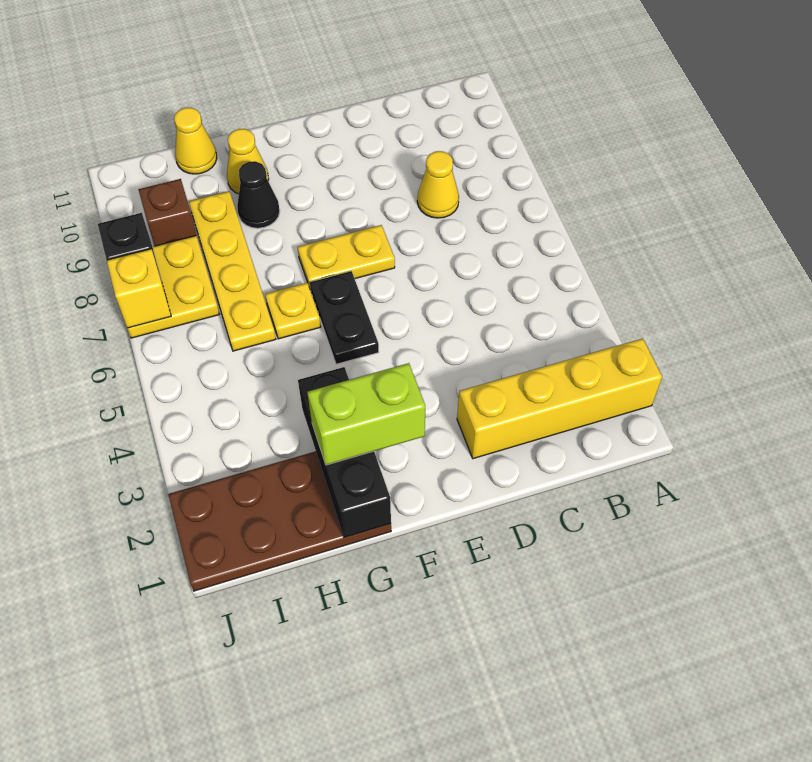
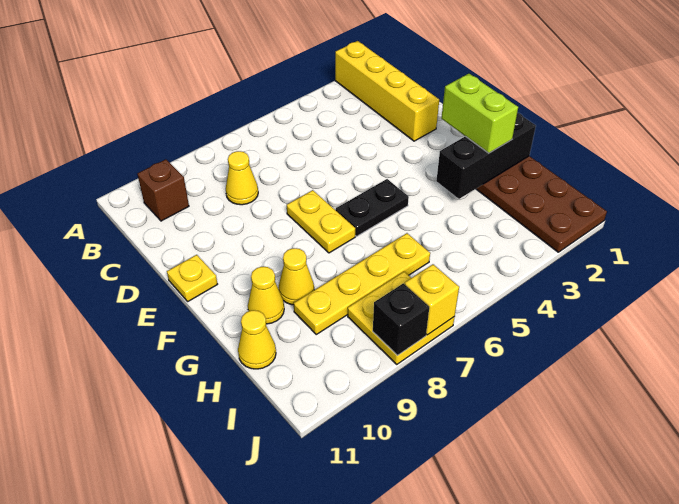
yellow 1x1 plate [265,283,321,339] -> yellow 1x1 plate moved to [167,255,217,301]
black 1x1 cone [237,161,280,228] -> yellow 1x1 cone [278,248,314,305]
brown 1x1 brick [138,179,196,246] -> brown 1x1 brick moved to [137,159,189,221]

